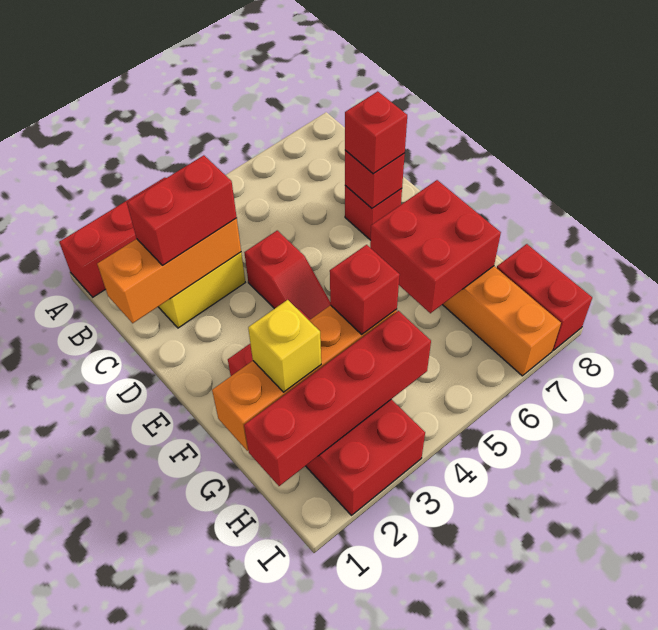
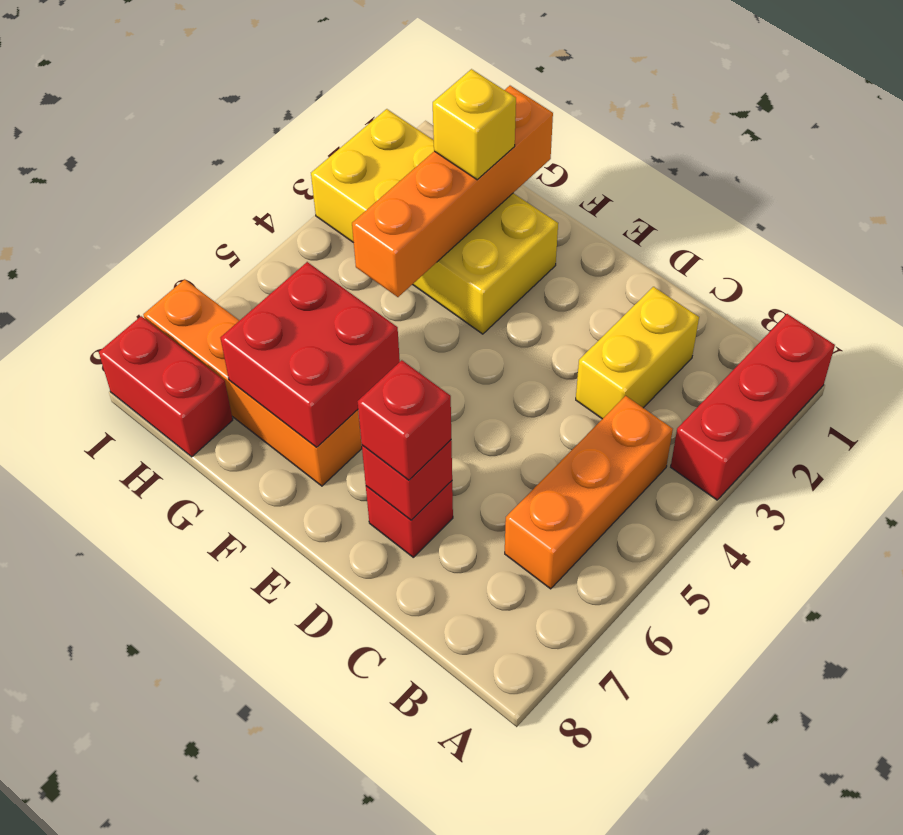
orange 1x3 brick [97,218,241,323] -> orange 1x3 brick moved to [505,396,673,589]
red 1x2 brick [127,155,237,265] -> none
red 1x2 slope [244,231,330,319] -> none
red 2x4 brick [228,309,425,515] -> yellow 2x4 brick [311,109,558,334]
red 1x1 brick [330,245,400,334] -> none
red 1x4 brick [244,311,431,486] -> none

